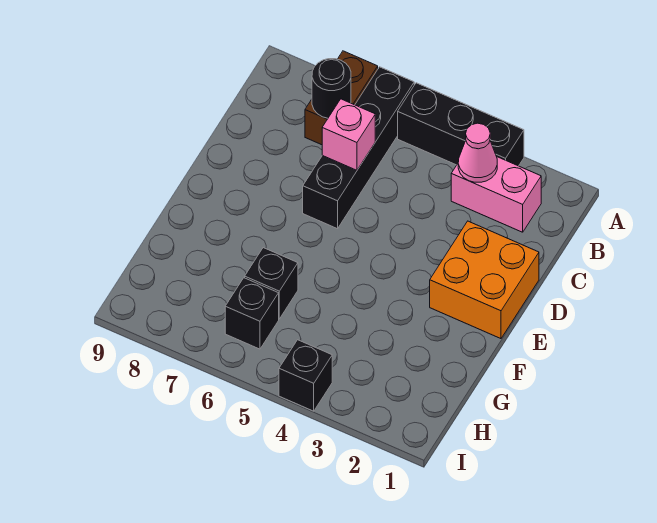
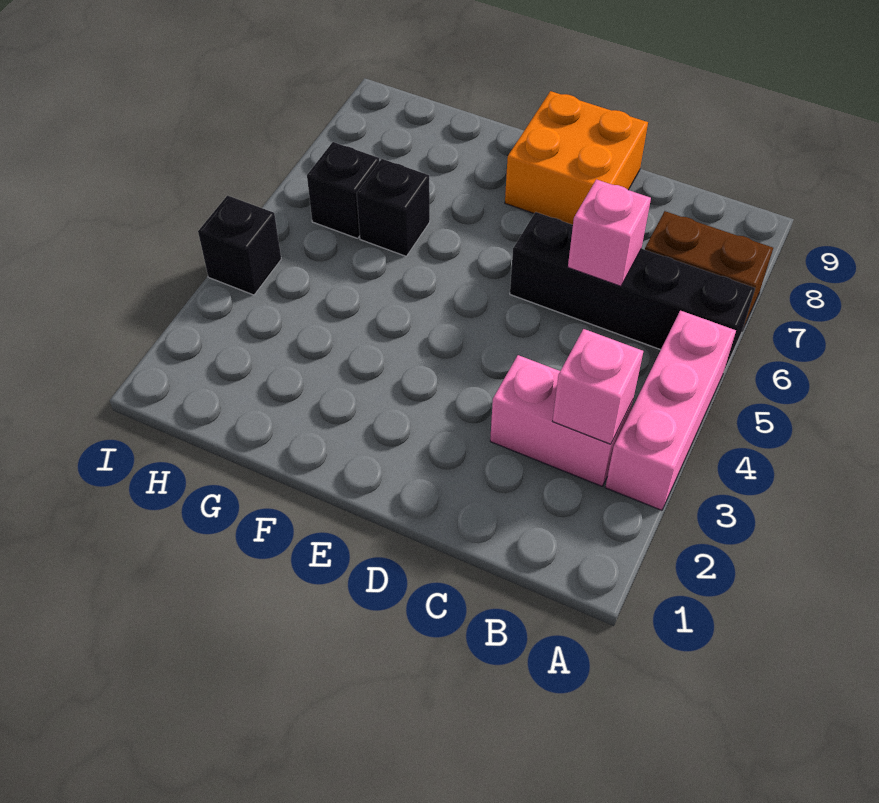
black 1x3 brick [398,83,524,166] -> pink 1x3 brick [605,311,736,510]
pink 1x2 brick [451,157,541,232] -> pink 1x2 brick turned to [490,355,633,486]
pink 1x1 cone [458,123,497,182] -> pink 1x1 brick [553,329,643,444]
black 1x1 round brick [312,59,351,118] -> none
orange 2x2 brick [430,221,539,339] -> orange 2x2 brick moved to [505,91,648,225]

